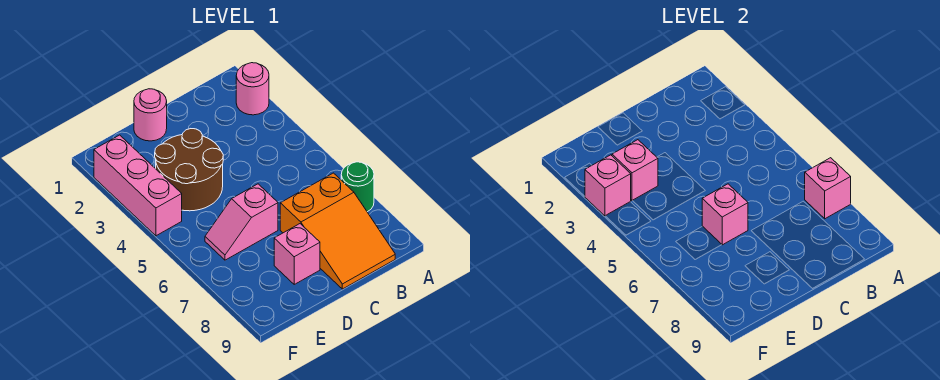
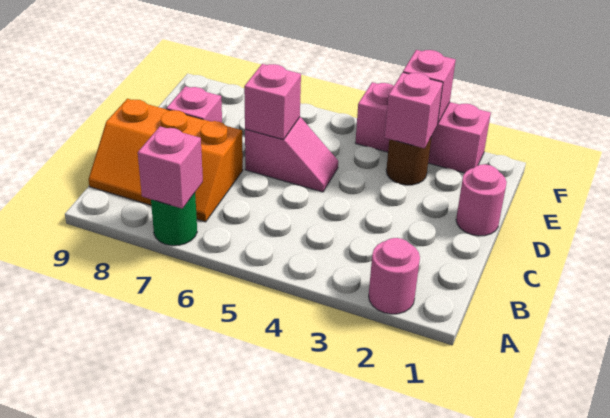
orange 2x3 slope [280,173,395,289] -> orange 2x3 slope turned to [88,99,243,222]
brown 2x2 round brick [155,129,223,211] -> brown 1x1 round brick [386,136,432,185]
pink 1x2 slope [205,184,278,260] -> pink 1x2 slope turned to [245,117,338,192]

